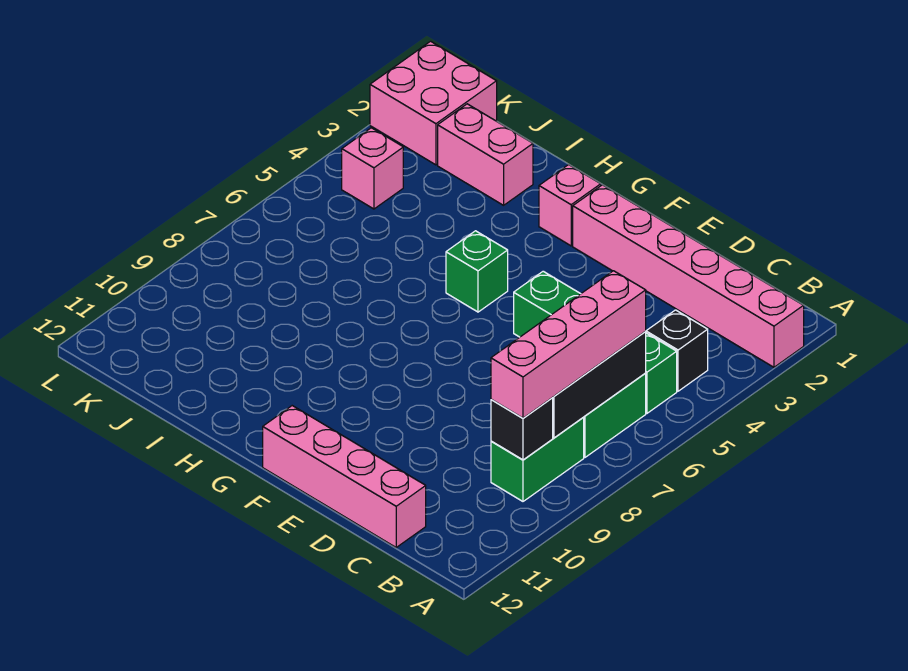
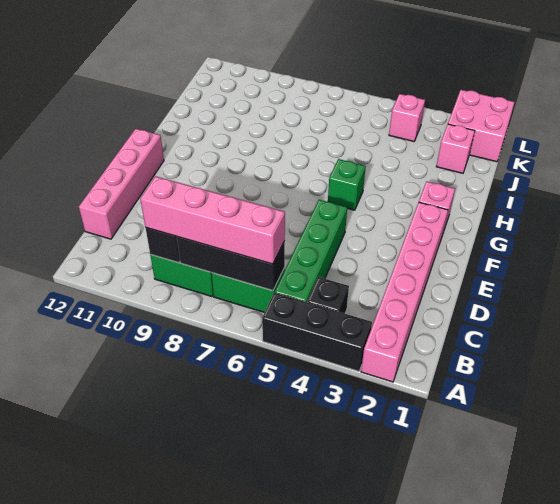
none -> black 1x3 brick [262,293,372,371]
pink 1x2 brick [438,104,533,205] -> pink 1x1 brick [436,124,475,173]

